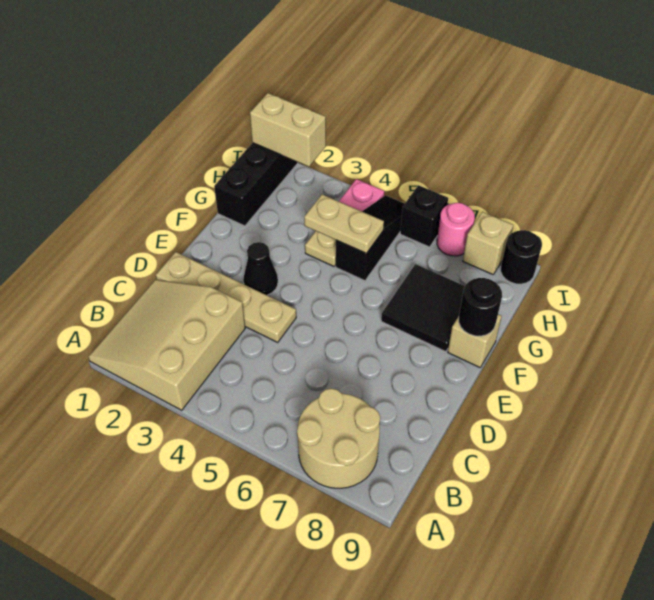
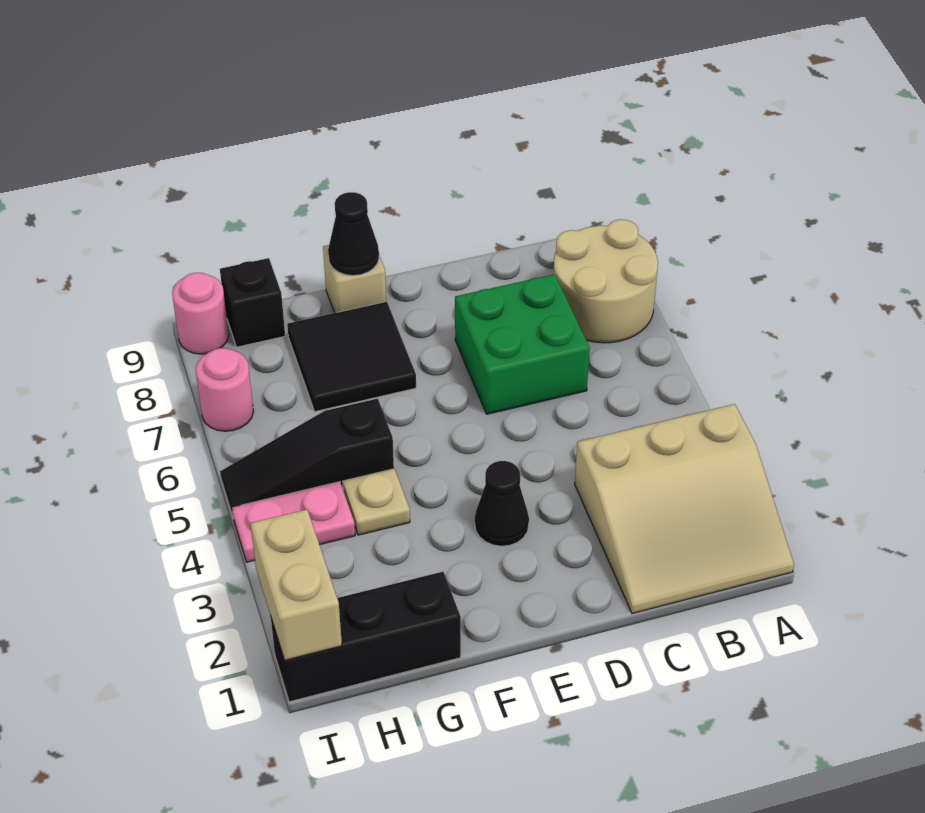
none -> green 2x2 brick [455,274,590,414]
tan 1x4 plate [156,252,296,342] -> none
black 1x1 round brick [459,278,502,336] -> black 1x1 cone [328,192,379,276]
tan 1x2 plate [304,194,384,254] -> none
black 1x1 brick [400,185,448,247] -> black 1x1 brick moved to [220,258,285,347]
tan 1x1 brick [463,212,513,274] -> none
black 1x1 round brick [501,230,542,284] -> pink 1x1 round brick [172,273,229,354]

